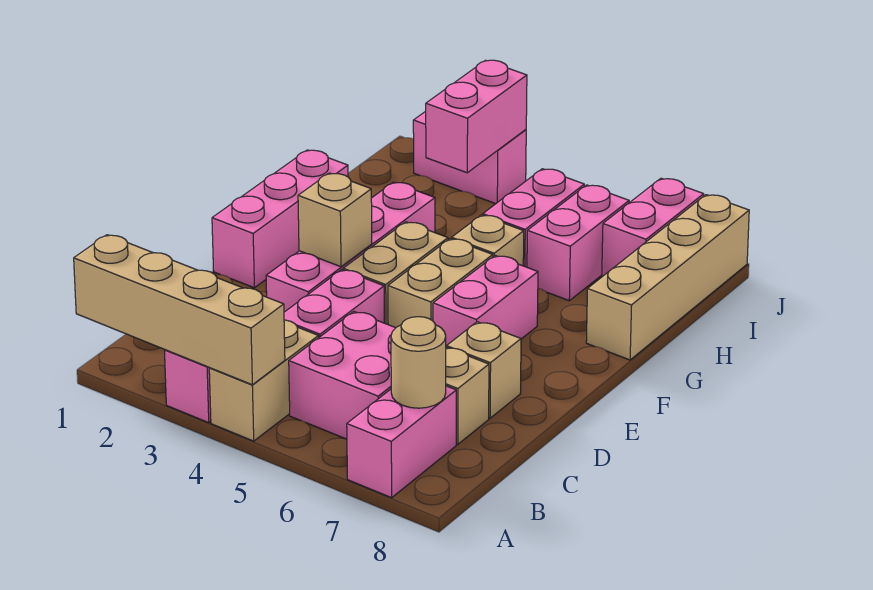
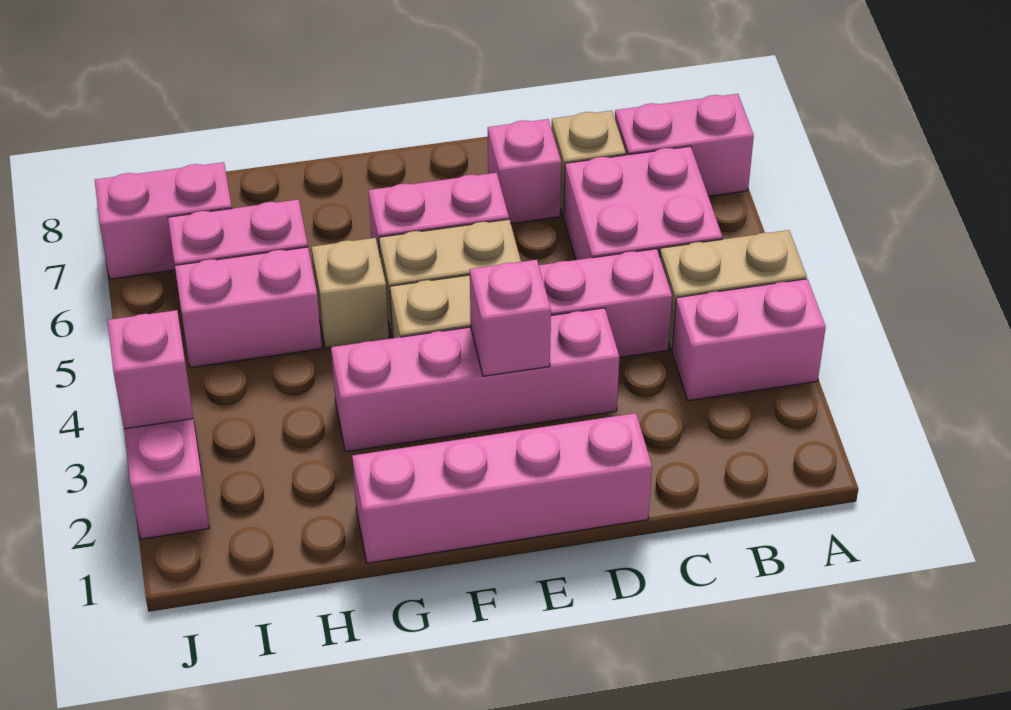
tan 1x4 brick [74,235,285,385] -> none
tan 1x1 round brick [391,317,446,408] -> none
tan 1x1 brick [446,322,521,418] -> pink 1x1 brick [488,119,561,224]
pink 1x3 brick [212,150,348,288] -> pink 1x4 brick [352,413,652,563]
tan 1x1 brick [298,173,372,267] -> pink 1x1 brick [470,260,551,376]
tan 1x4 brick [586,195,749,360] -> none
pink 1x2 brick [426,60,527,173] -> pink 1x1 brick [107,310,193,429]

